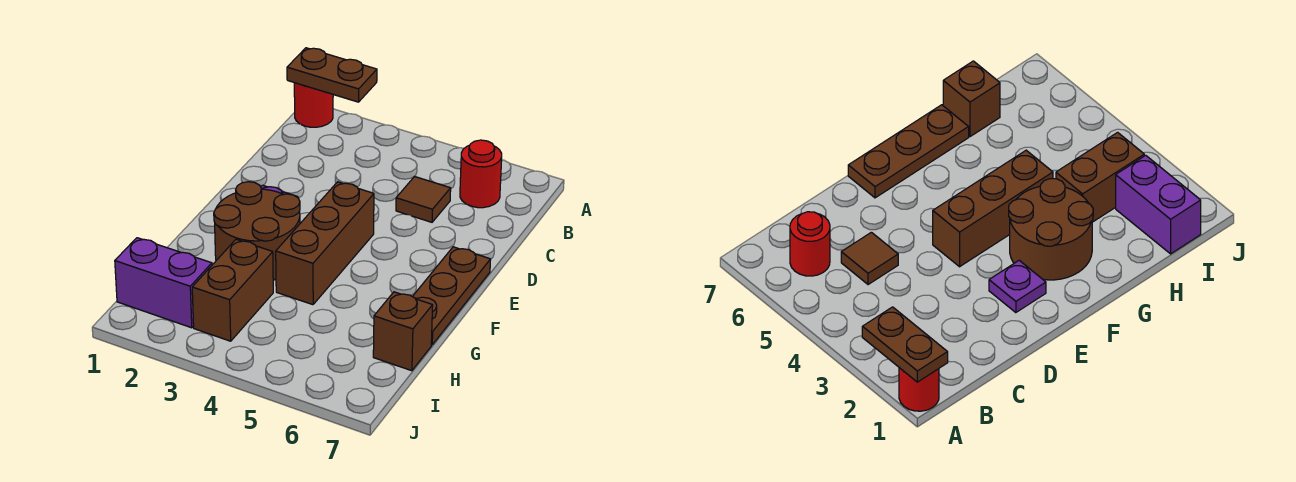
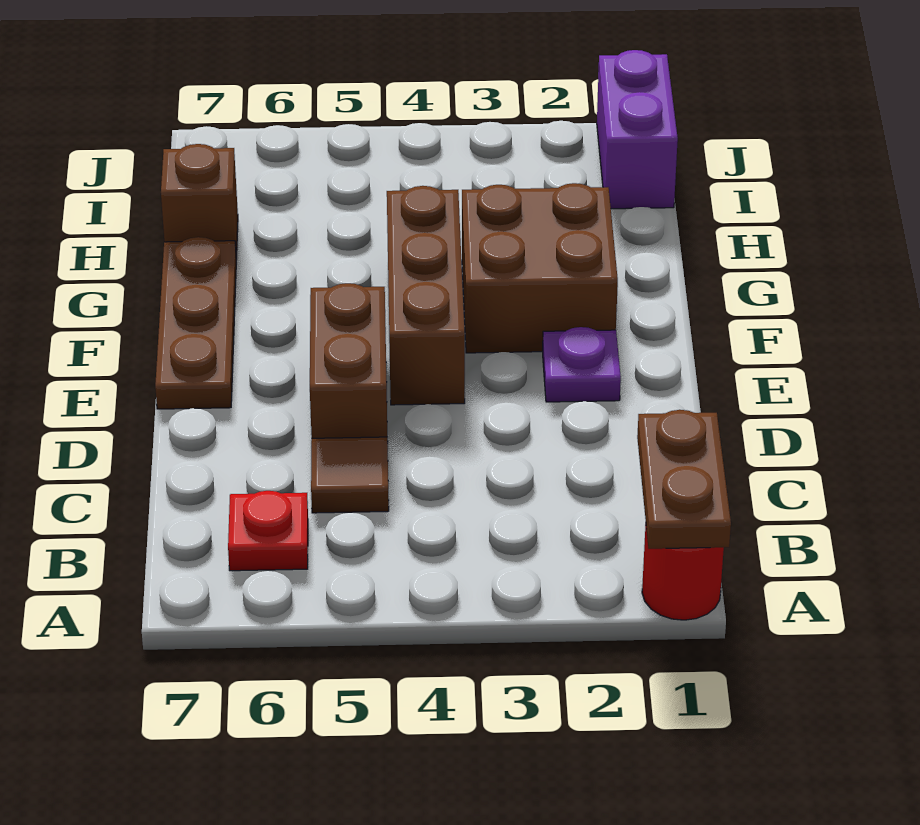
brown 1x2 plate [287,48,377,102] -> brown 1x2 plate turned to [637,410,731,549]
red 1x1 round brick [460,140,502,208] -> red 1x1 plate [228,491,308,571]
brown 2x2 round brick [214,182,300,280] -> brown 2x2 brick [462,183,618,353]
brown 1x2 brick [192,239,273,341] -> brown 1x2 brick moved to [310,283,388,443]
purple 1x2 brick [115,238,212,328] -> purple 1x2 brick turned to [597,50,678,209]

